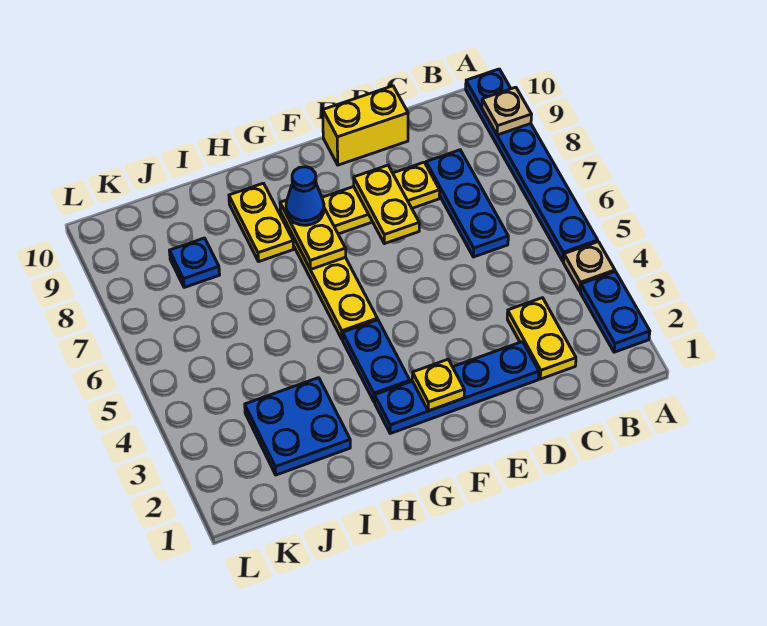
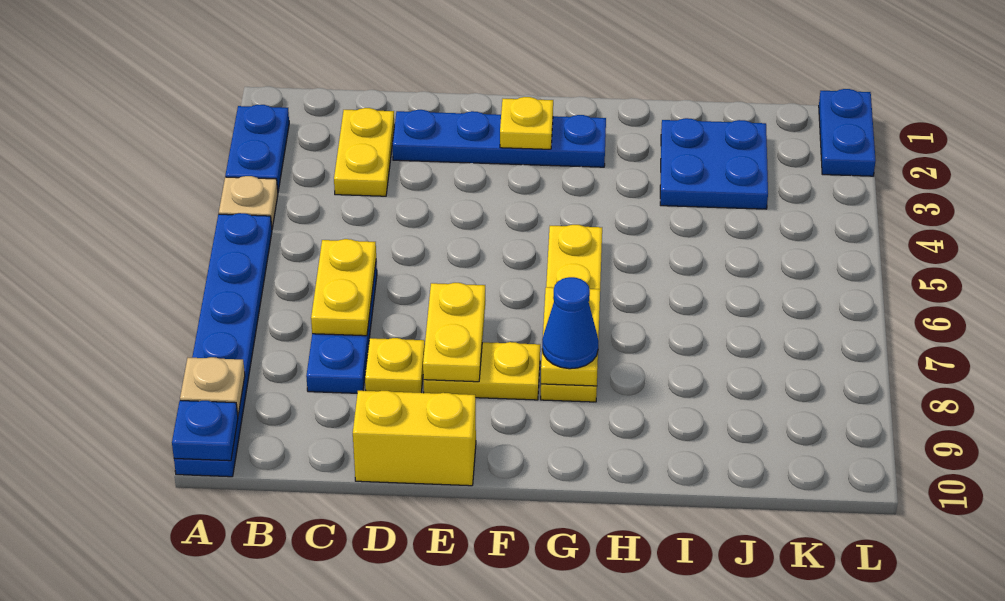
blue 1x2 plate [343,320,410,402] -> blue 1x2 plate moved to [819,89,876,176]
yellow 1x2 plate [229,183,294,262] -> yellow 1x2 plate moved to [311,239,376,336]
blue 1x1 plate [169,238,220,288] -> blue 1x1 plate moved to [172,401,238,461]

